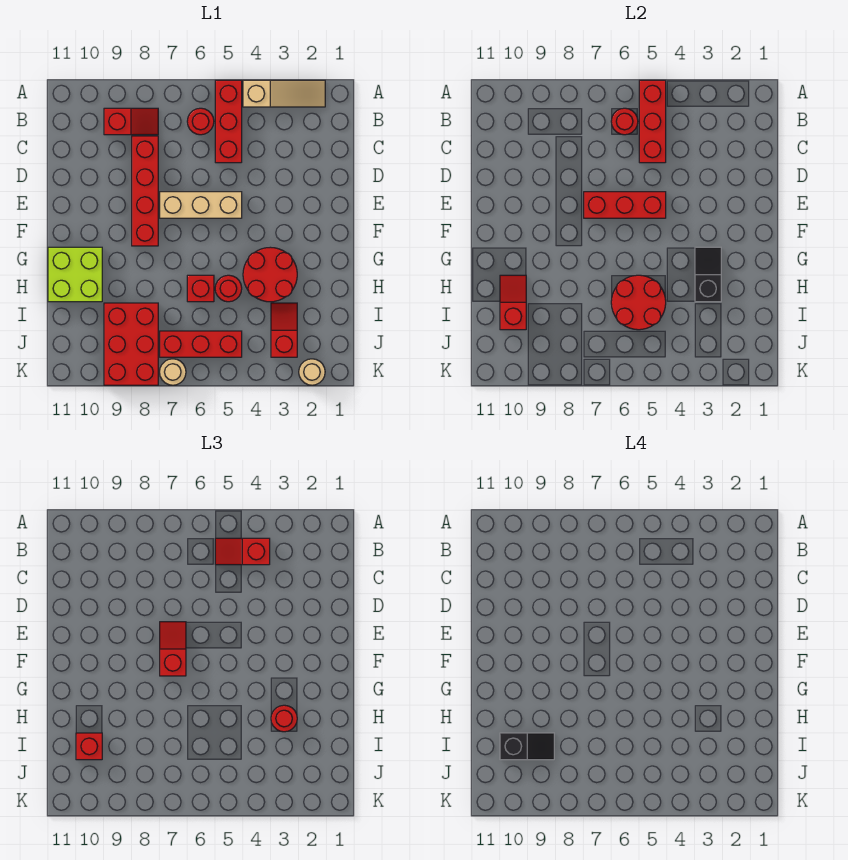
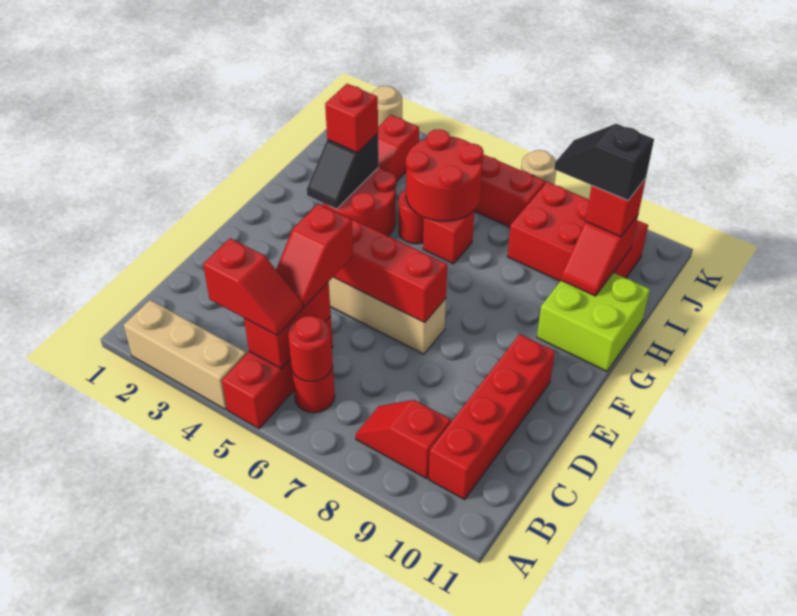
tan 1x3 slope [243,80,325,107] -> tan 1x3 brick [124,300,246,409]
red 1x3 brick [639,80,666,163] -> red 1x2 brick [244,282,331,369]
red 1x4 brick [132,136,158,246] -> red 1x4 brick moved to [429,334,555,499]
red 1x2 slope [160,622,186,676] -> red 1x2 slope moved to [276,204,353,307]
red 1x1 round brick [271,705,297,732] -> red 1x1 brick [325,84,378,153]
red 2x3 brick [104,303,158,385] -> red 2x3 brick turned to [507,182,648,281]

